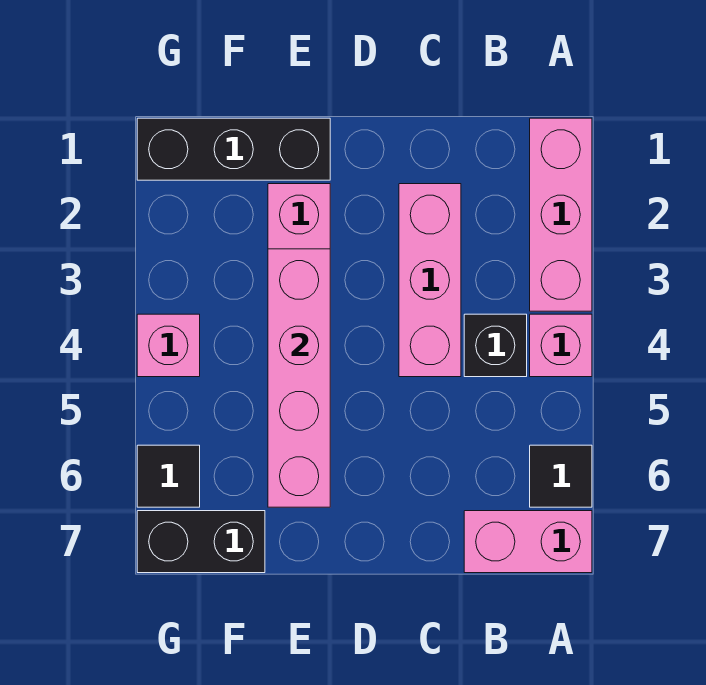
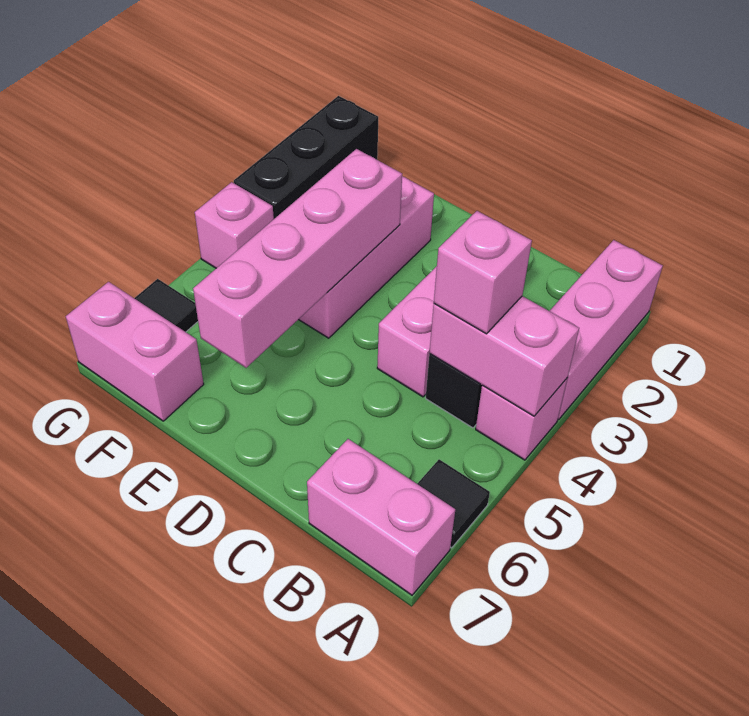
none -> pink 1x2 brick [429,296,579,416]
none -> pink 1x1 brick [434,211,532,334]
black 1x3 brick [137,118,330,180] -> black 1x3 brick turned to [234,96,378,219]
black 1x2 brick [137,511,265,573] -> pink 1x2 brick [66,282,204,421]

